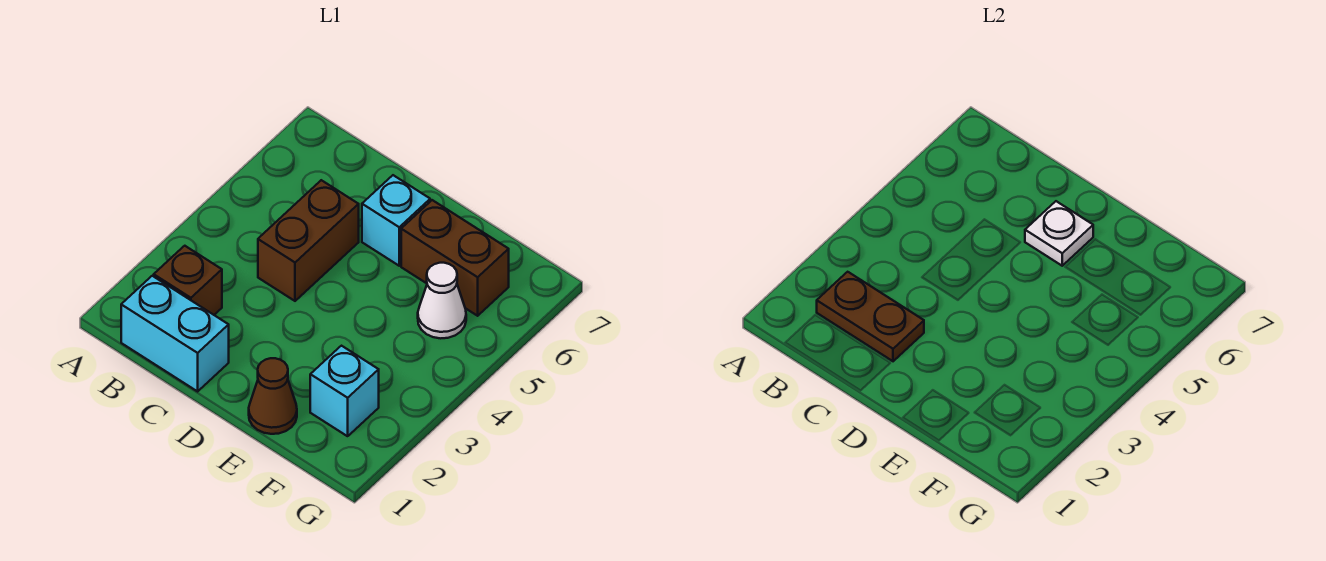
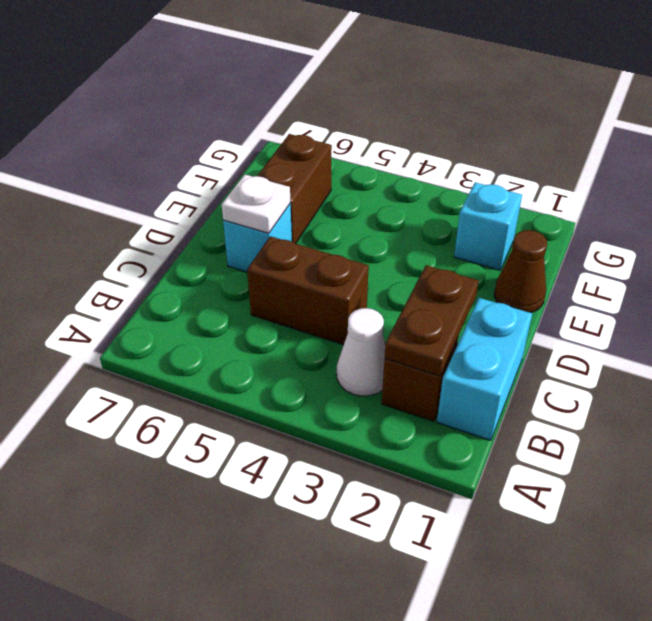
white 1x1 cone [418,263,466,338] -> white 1x1 cone moved to [337,308,385,396]

